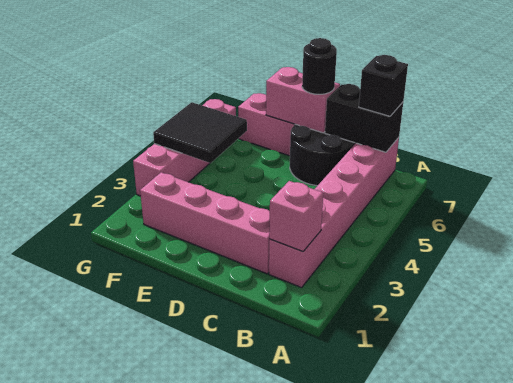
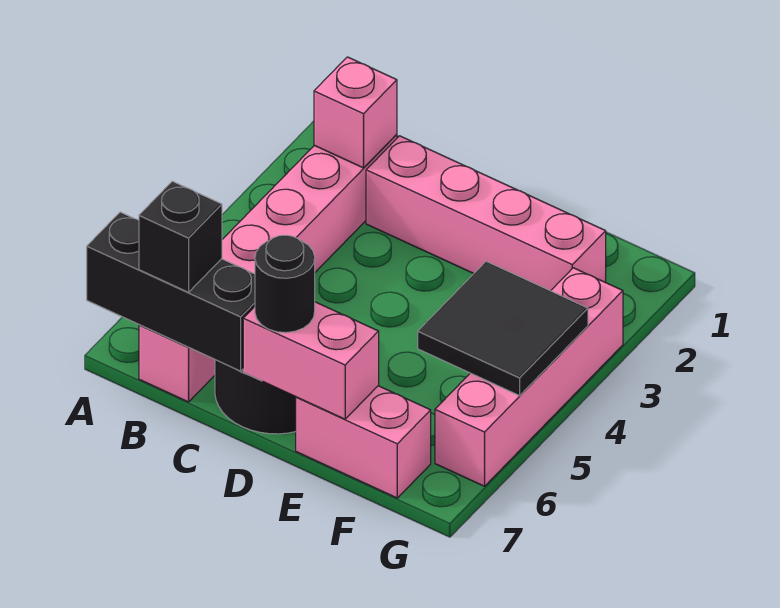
black 1x2 brick [325,84,403,152] -> black 1x3 brick [87,212,255,371]

